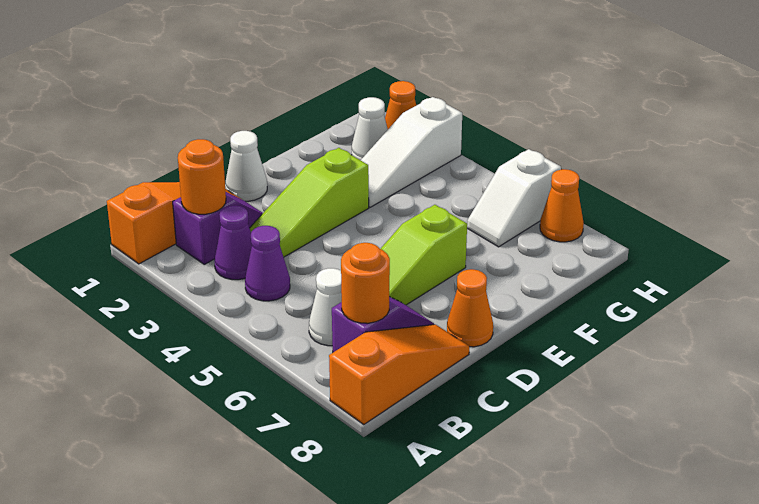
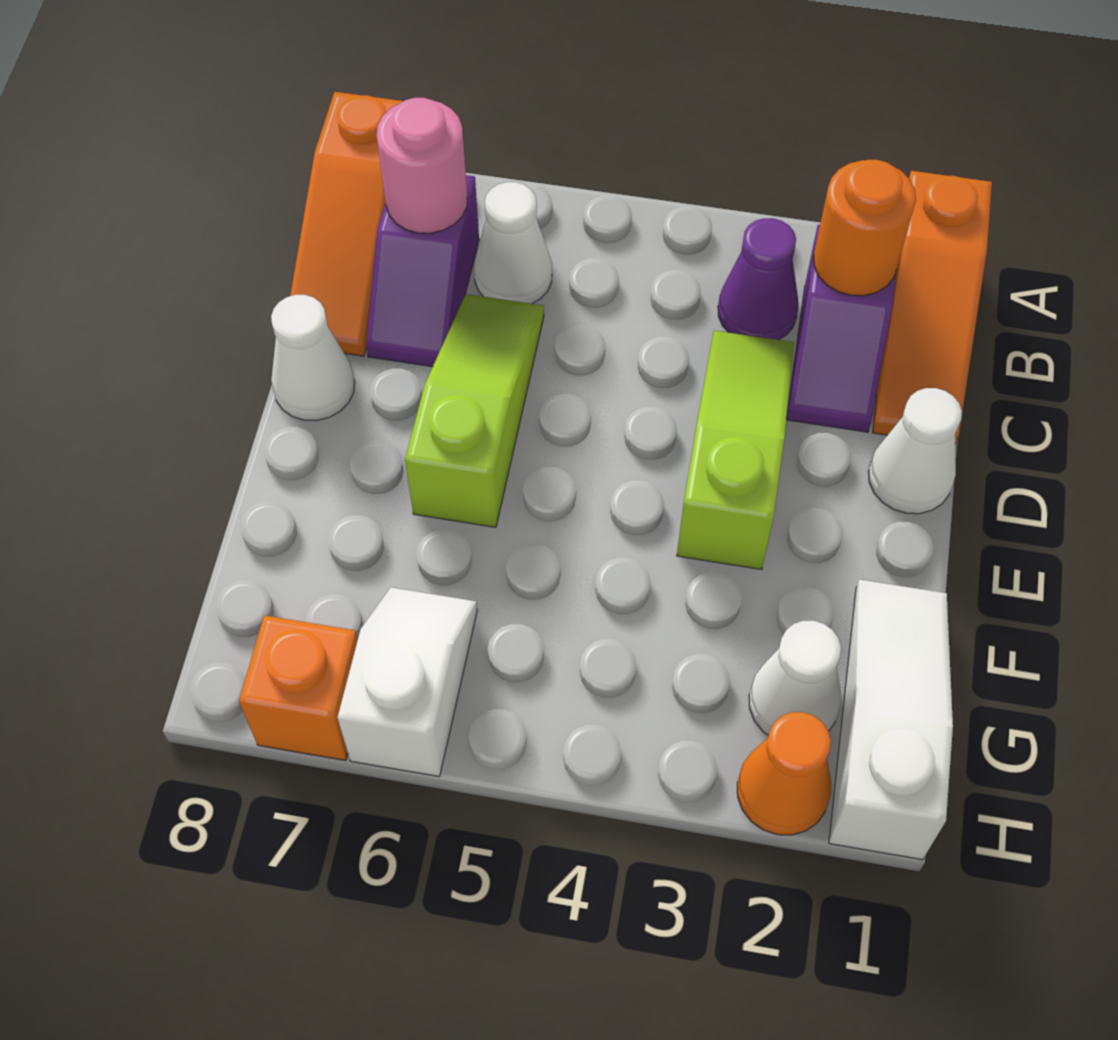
purple 1x1 cone [245,226,290,301] -> none
orange 1x1 round brick [341,243,390,323] -> pink 1x1 round brick [377,98,467,233]
orange 1x1 cone [447,269,493,347] -> white 1x1 cone [271,295,355,420]
white 1x3 slope [361,97,462,207] -> white 1x3 slope moved to [829,579,953,860]
orange 1x1 cone [540,169,584,242] -> orange 1x1 brick [239,615,358,760]

